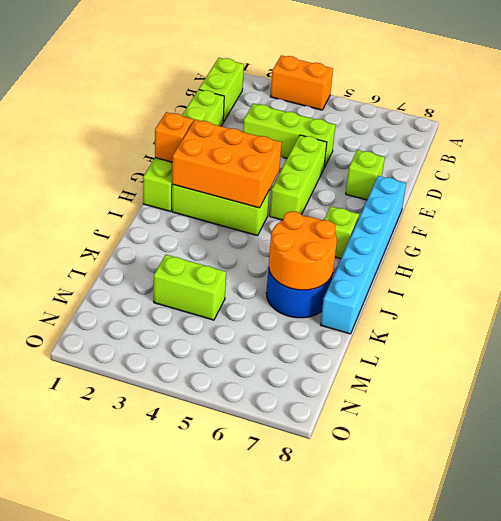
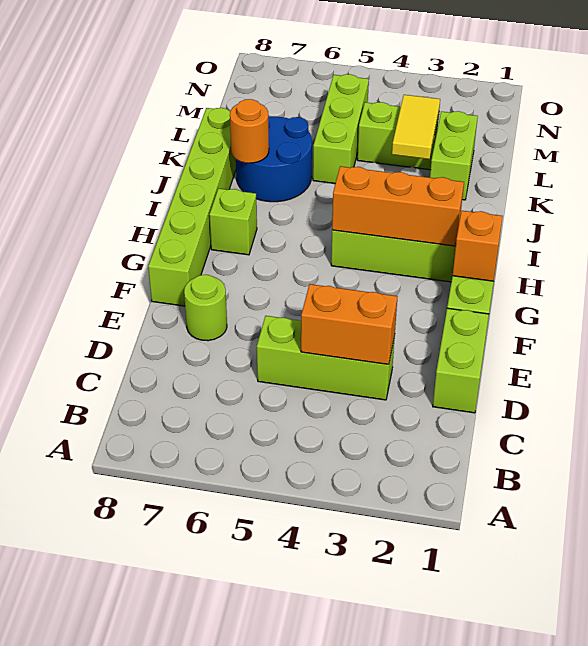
orange 1x2 brick [270,56,333,110] -> orange 1x2 brick moved to [301,284,398,364]
lime 1x2 brick [199,58,244,122] -> lime 1x2 brick moved to [430,111,478,200]
lime 1x3 brick [269,135,327,220] -> lime 1x3 brick moved to [313,74,369,183]
lime 1x1 brick [346,150,385,200] -> lime 1x1 round brick [184,275,227,341]
cyan 1x6 brick [321,176,406,334] -> lime 1x6 brick [148,108,236,306]
orange 2x3 brick [172,120,282,208] -> orange 1x3 brick [332,166,464,246]
orange 2x2 round brick [269,211,337,290] -> orange 1x1 round brick [230,99,269,163]
none -> yellow 1x2 tile [392,95,440,159]

